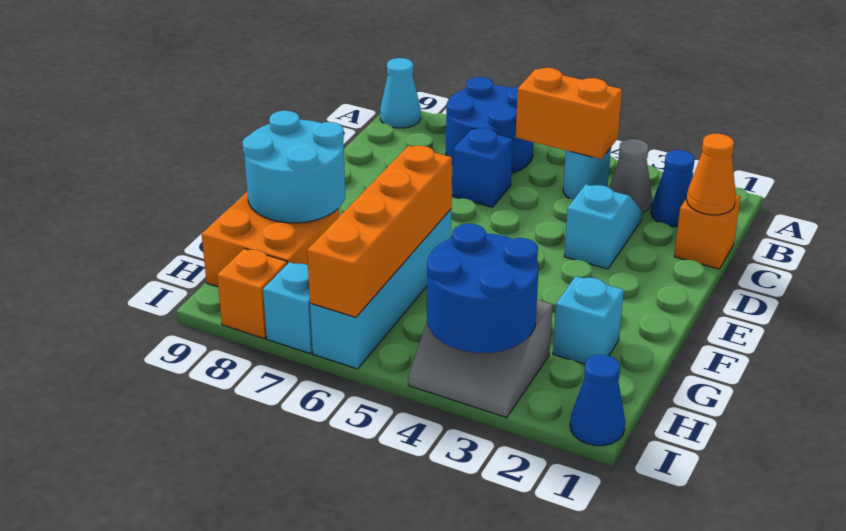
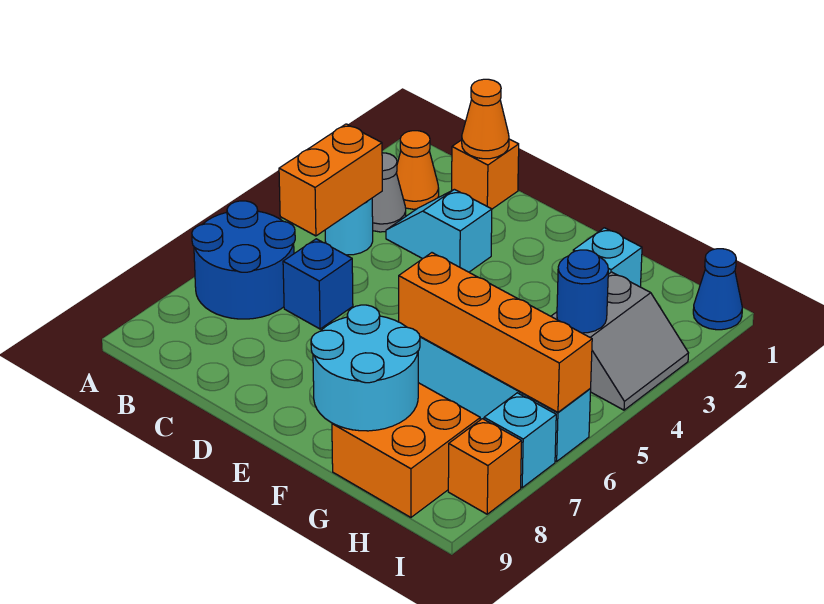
cyan 1x1 cone [380,58,421,128] -> none
blue 1x1 cone [651,150,695,227] -> orange 1x1 cone [396,131,439,209]
blue 2x2 round brick [427,224,539,353] -> blue 1x1 round brick [557,250,608,333]

